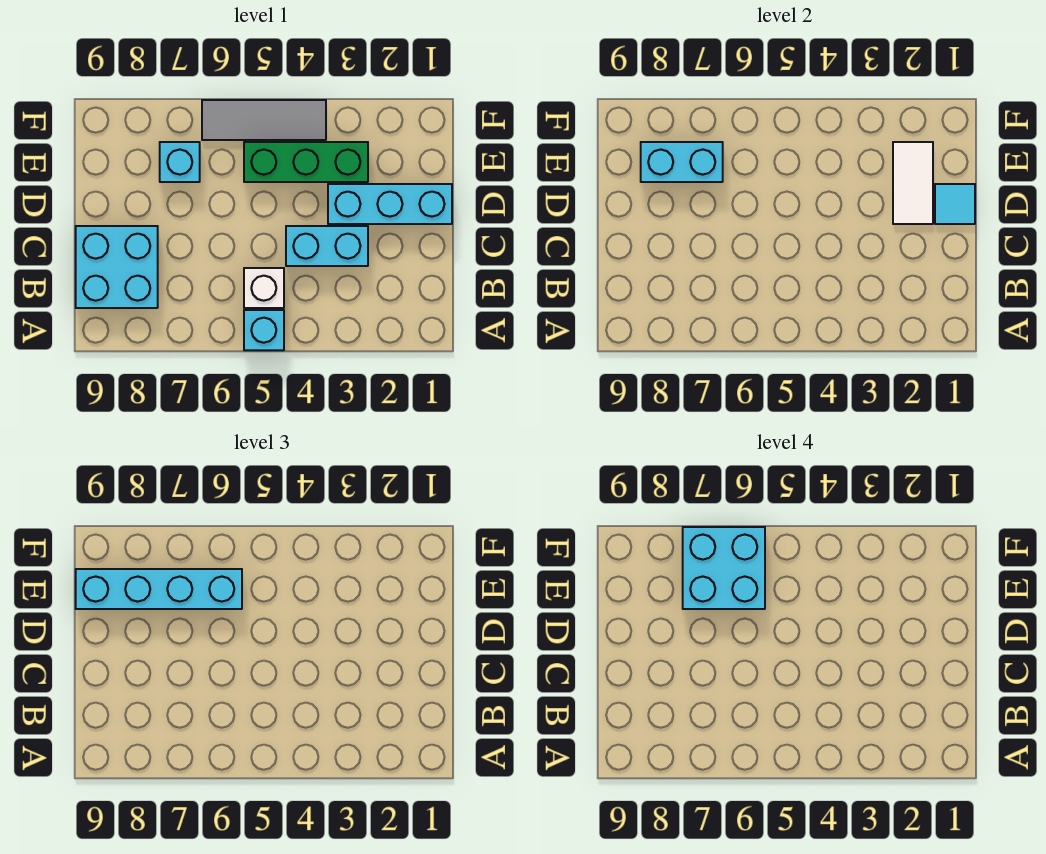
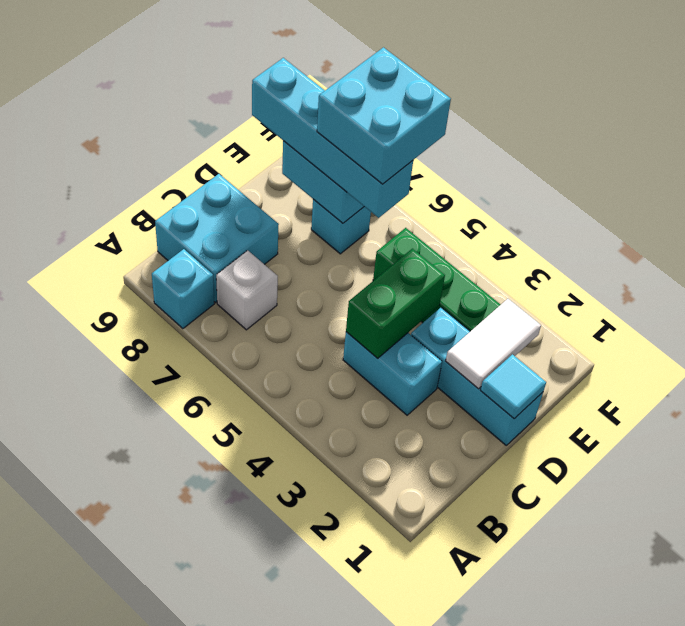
cyan 1x1 brick [244,310,284,350] -> cyan 1x1 brick moved to [152,249,214,329]
white 1x1 brick [244,268,284,308] -> white 1x1 brick moved to [216,250,278,330]
none -> green 1x2 brick [346,249,445,358]
grey 1x3 tile [202,100,326,140] -> none

